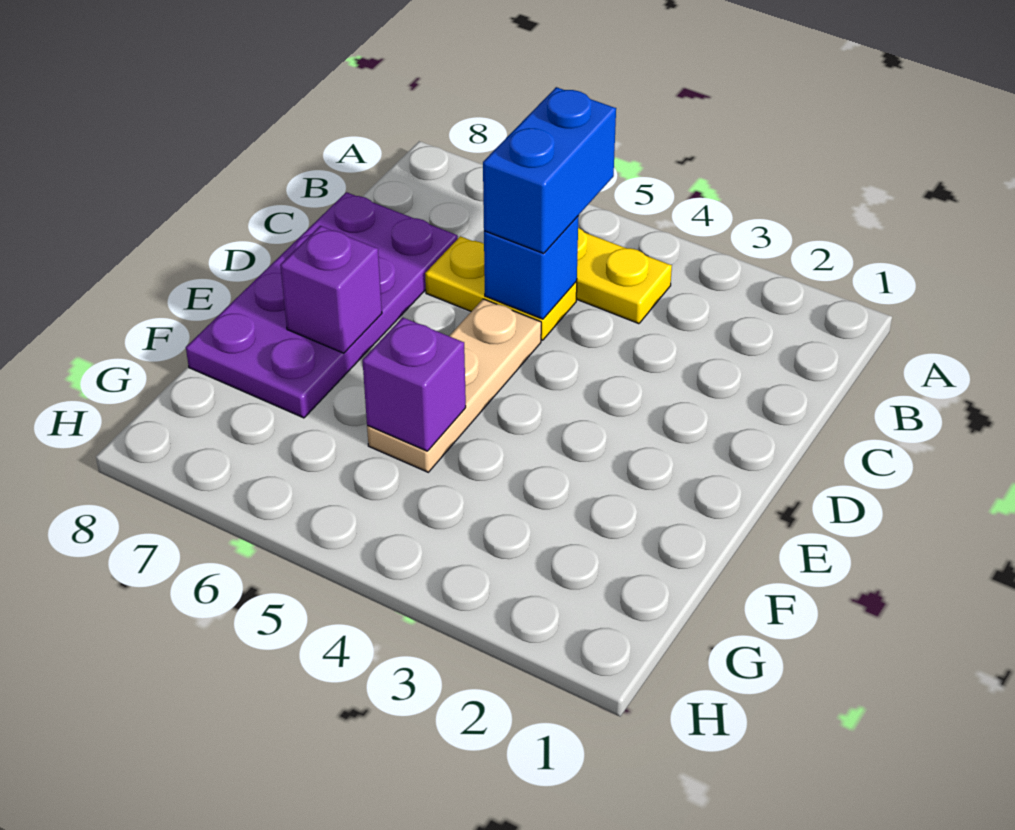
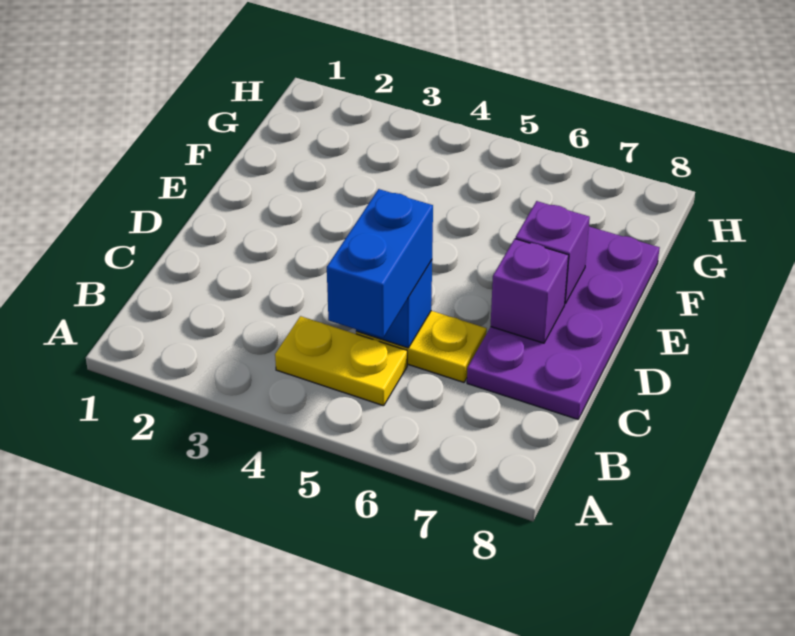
tan 1x3 plate [367,299,541,472] -> none
purple 1x1 brick [362,318,466,451] -> purple 1x1 brick moved to [491,239,569,343]

